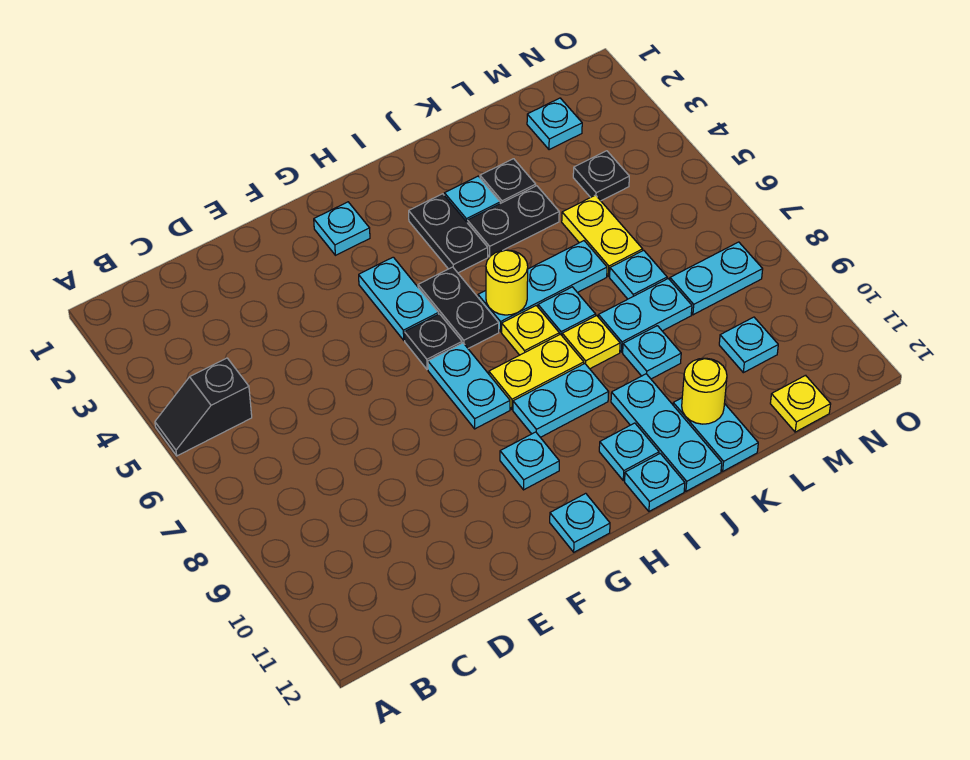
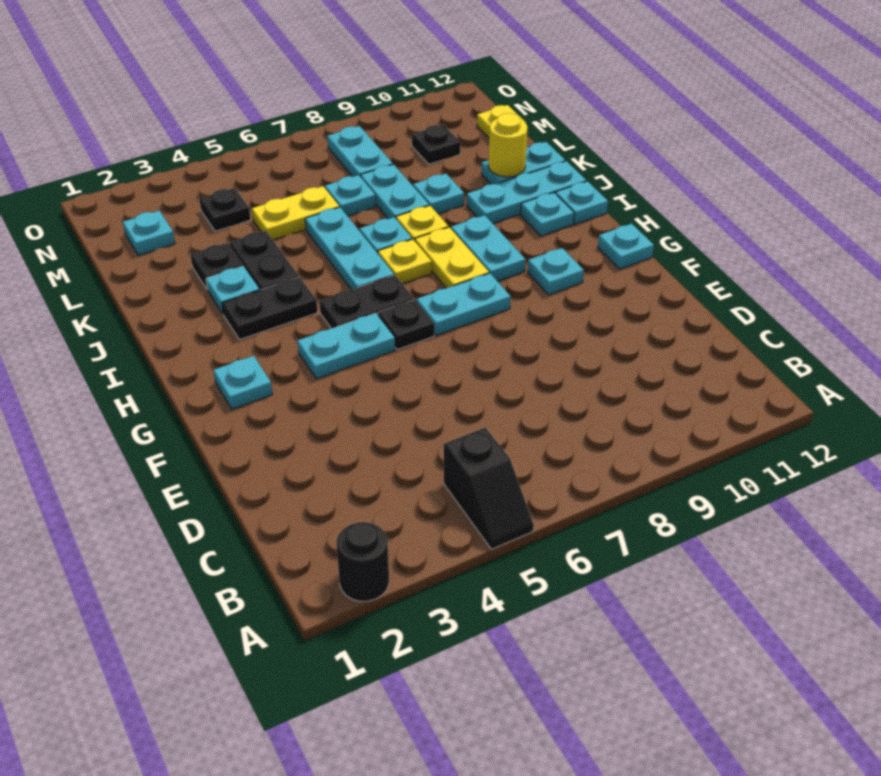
none -> black 1x1 round brick [337,522,389,601]
yellow 1x1 round brick [486,250,528,315] -> none
cyan 1x1 plate [719,317,778,373] -> black 1x1 plate [412,125,461,164]

